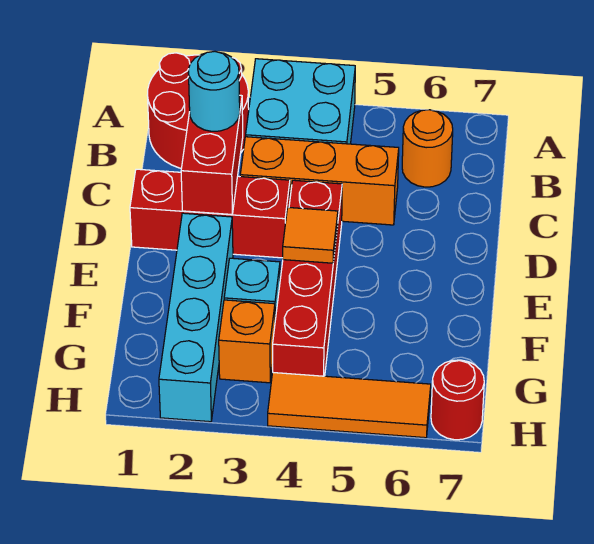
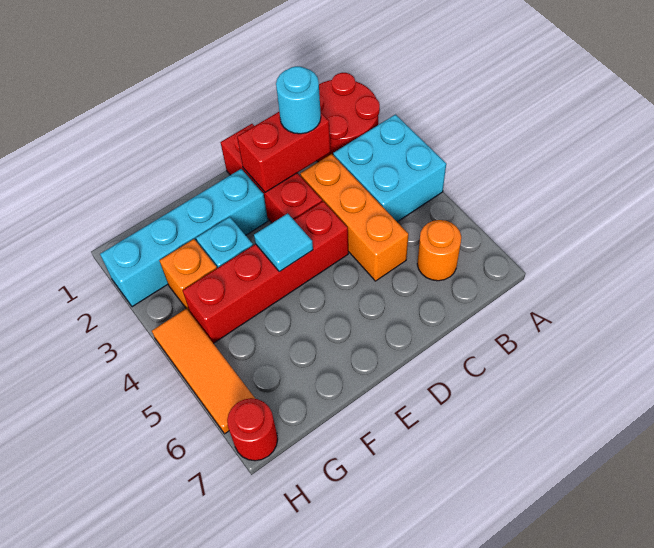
orange 1x1 tile [283,207,338,263] -> cyan 1x1 tile [254,213,313,272]

